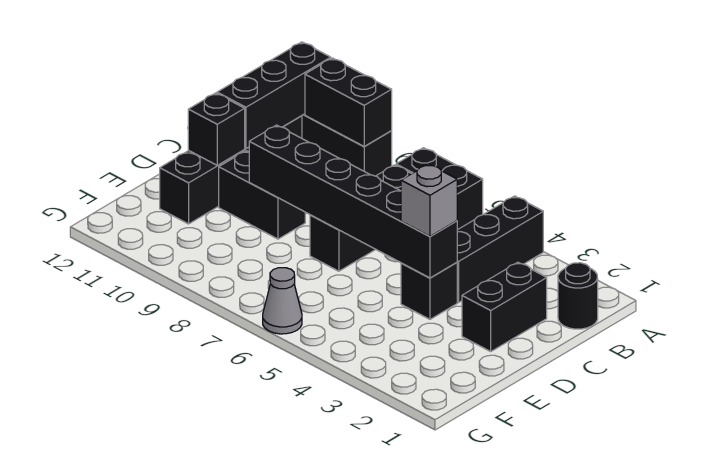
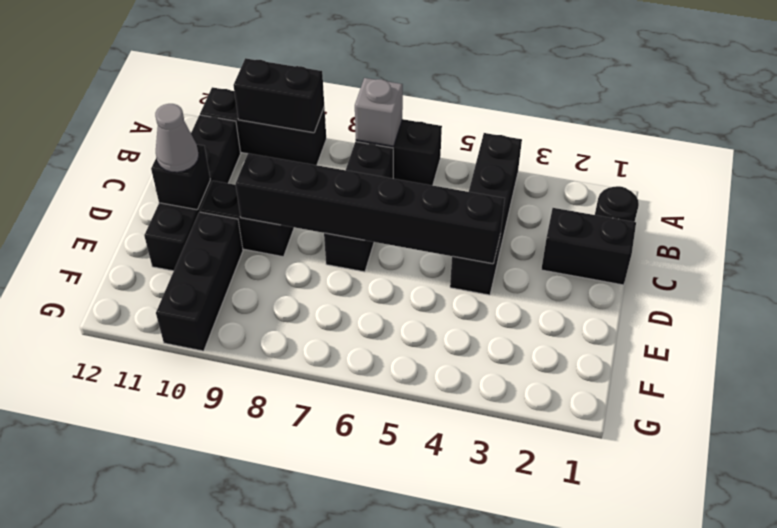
black 1x3 brick [217,42,331,148] -> black 1x3 brick moved to [156,212,243,351]
black 1x2 brick [462,262,547,351] -> black 1x2 brick turned to [541,208,636,285]
grey 1x1 brick [401,164,457,236] -> grey 1x1 brick moved to [355,78,403,146]
grey 1x1 cone [263,268,302,334] -> grey 1x1 cone moved to [155,104,199,172]

